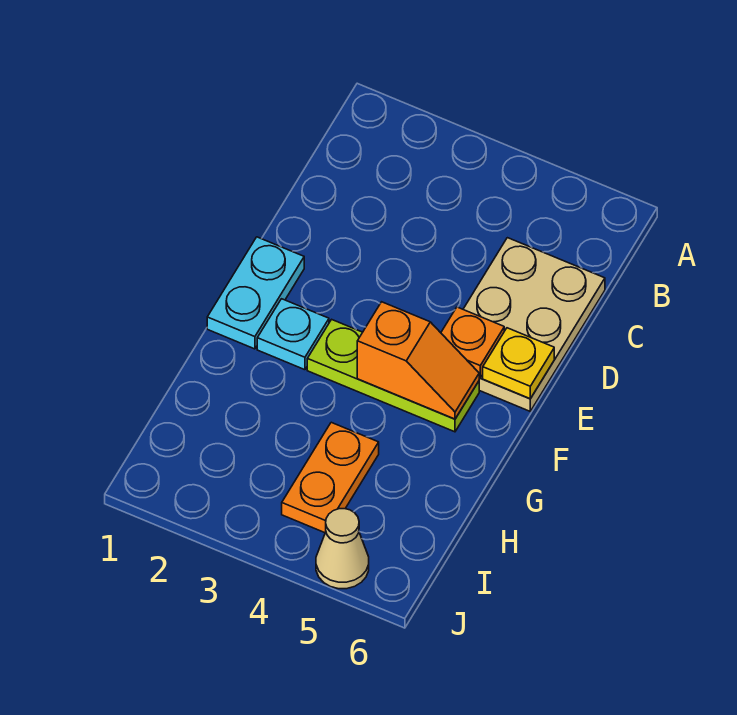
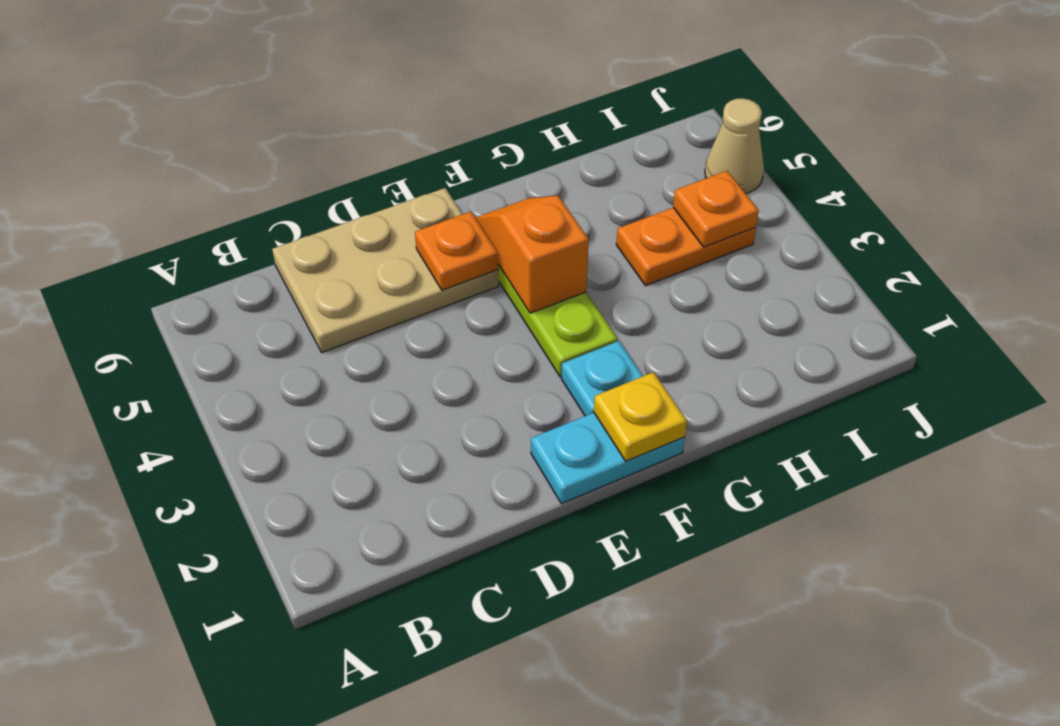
yellow 1x1 plate [483,328,554,399] -> yellow 1x1 plate moved to [594,372,687,461]
none -> orange 1x1 plate [673,171,759,247]

